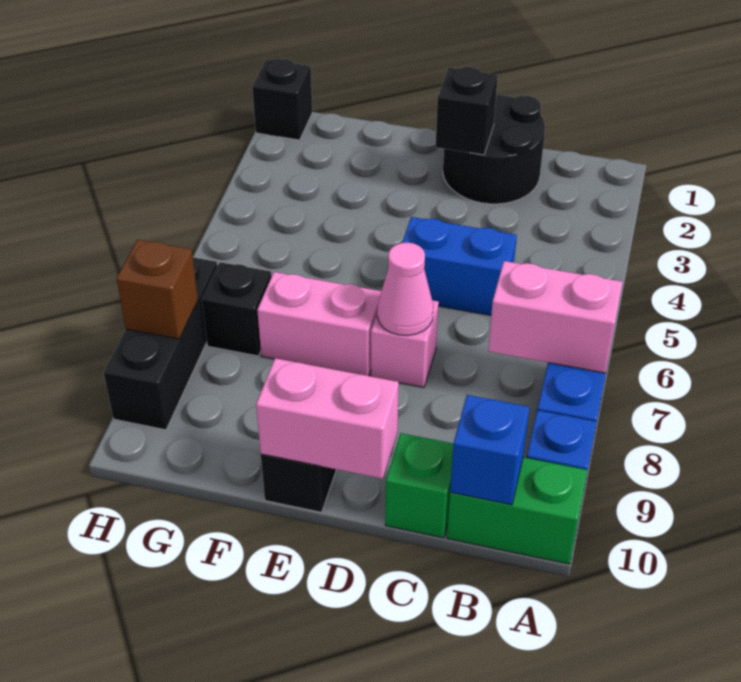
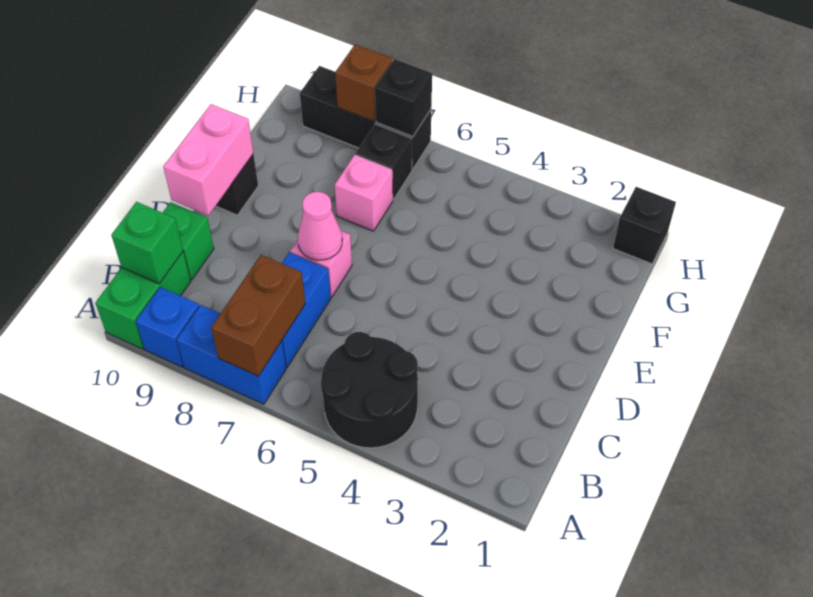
pink 1x2 brick [488,261,623,373] -> brown 1x2 brick [211,255,305,376]
blue 1x1 brick [450,395,529,505] -> green 1x1 brick [111,202,183,284]
black 2x2 round brick [443,95,545,204] -> black 2x2 round brick moved to [321,332,418,448]
blue 1x2 brick [402,217,517,315] -> blue 1x2 brick moved to [282,252,331,367]
black 1x1 brick [436,67,498,155] -> black 1x1 brick moved to [375,59,432,137]
pink 1x2 brick [257,272,381,376] -> pink 1x1 brick [335,155,393,231]

